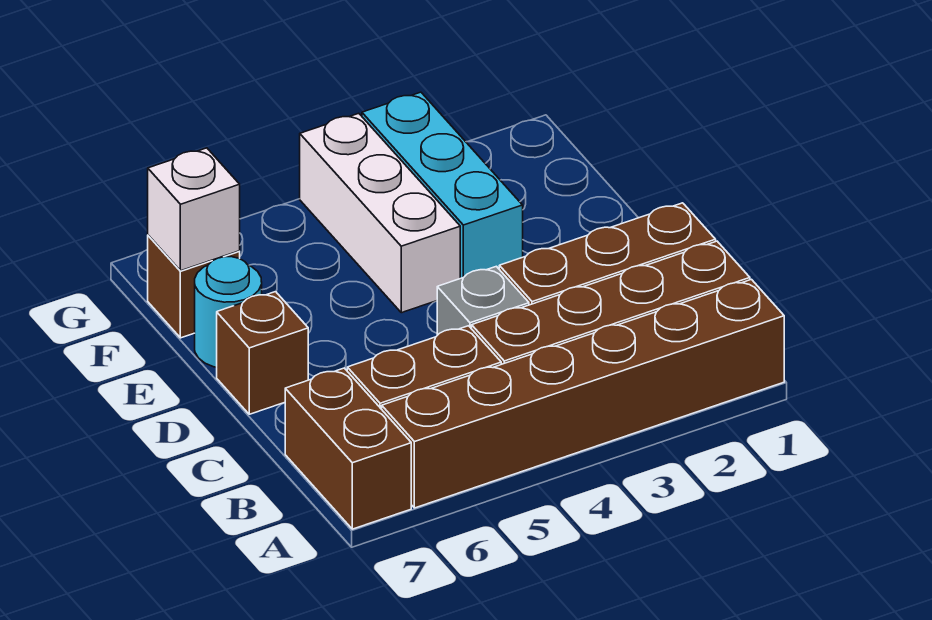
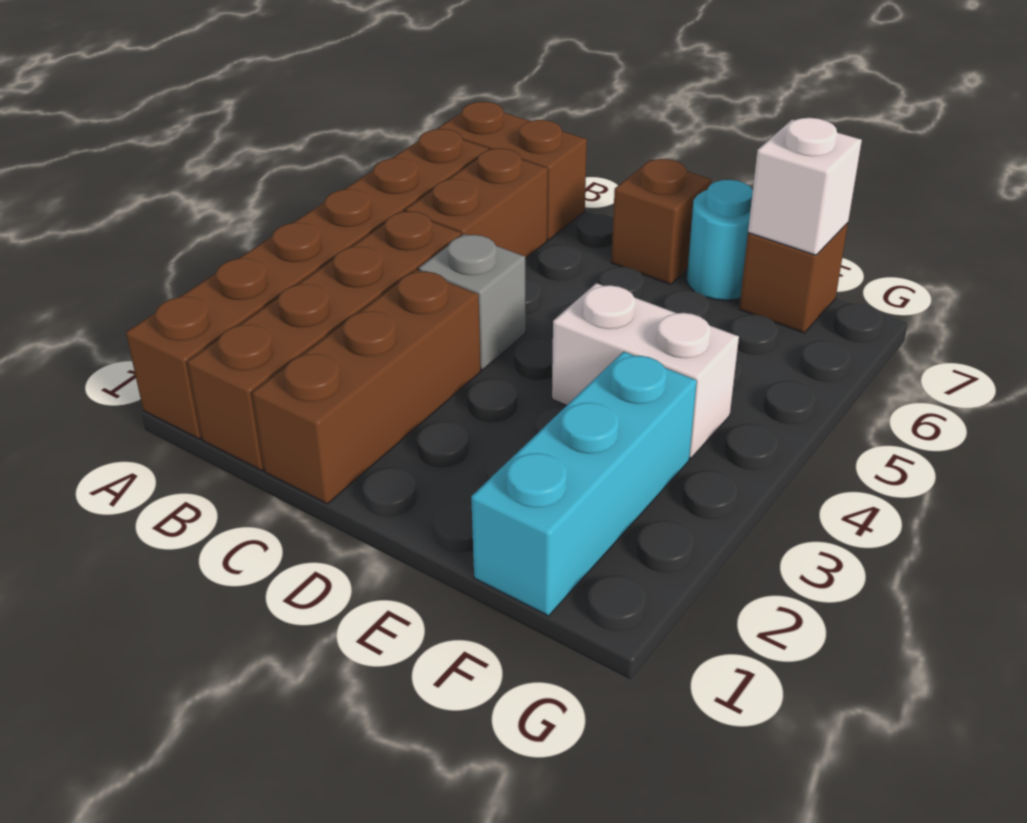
cyan 1x3 brick [362,92,523,278] -> cyan 1x3 brick turned to [471,352,697,616]
white 1x3 brick [300,113,460,313] -> white 1x2 brick [552,283,739,458]

